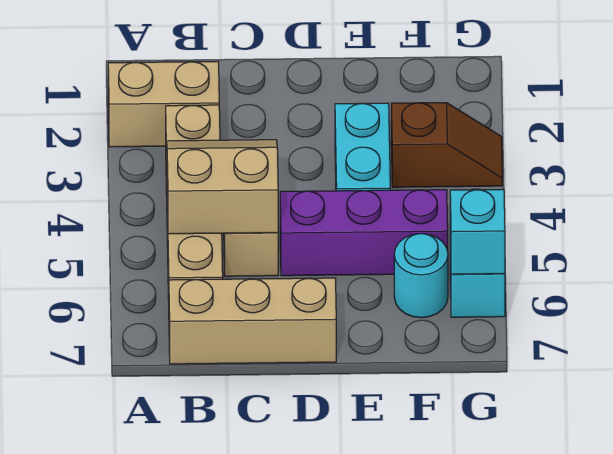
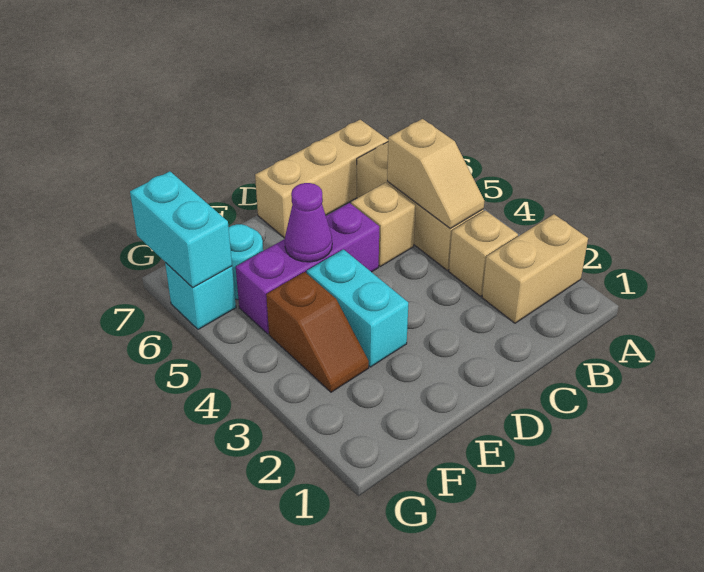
tan 2x2 slope [166,140,278,234] -> tan 1x2 slope [387,119,484,229]
none -> purple 1x1 cone [285,183,332,262]
brown 1x2 slope [391,103,502,187] -> brown 1x2 slope turned to [266,272,369,392]
cyan 1x1 brick [450,189,505,274] -> cyan 1x2 brick [130,171,232,288]

